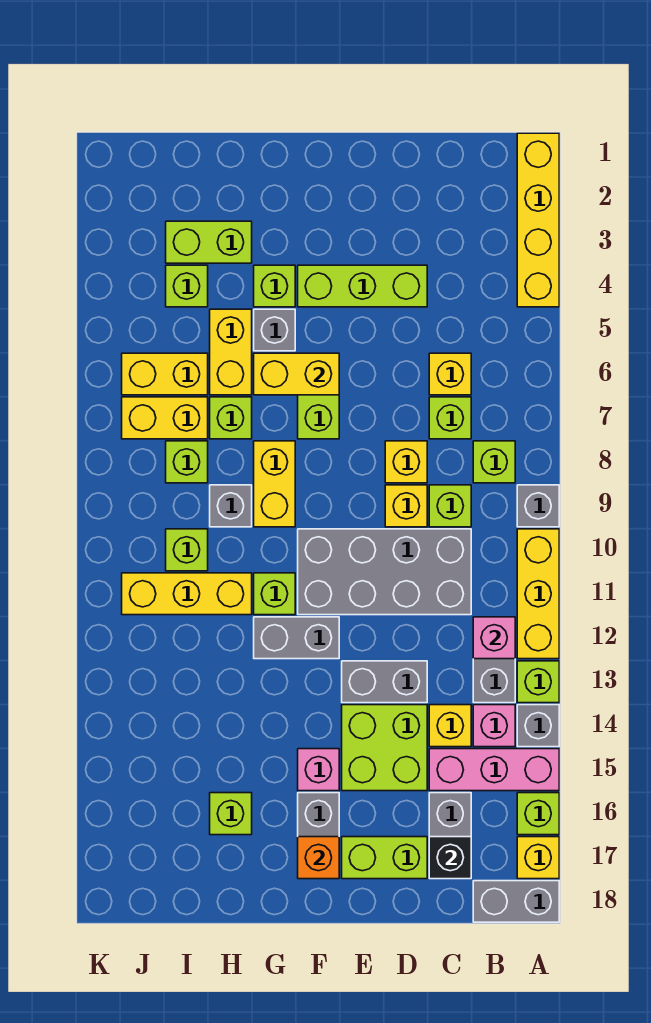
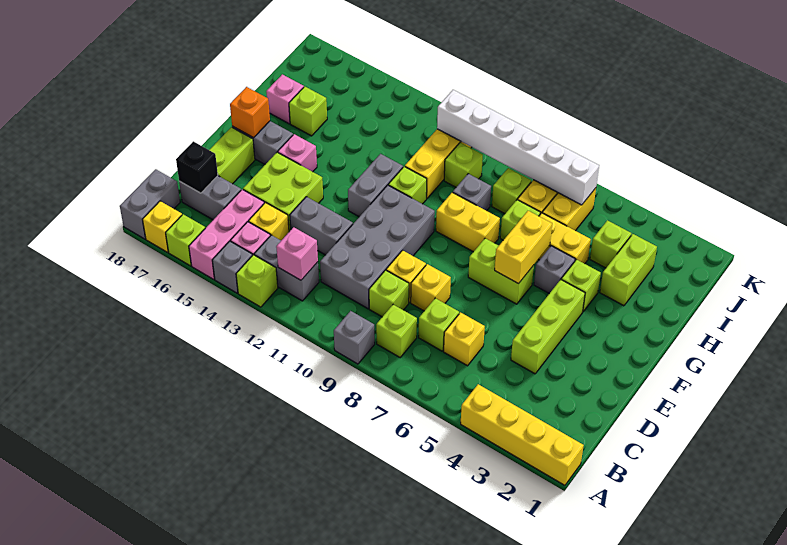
yellow 1x3 brick [517,529,559,659] -> none
grey 1x2 brick [342,661,427,703] -> grey 1x2 brick turned to [290,197,353,255]
none -> pink 1x1 brick [266,74,304,124]
none -> white 1x6 brick [437,90,599,205]

